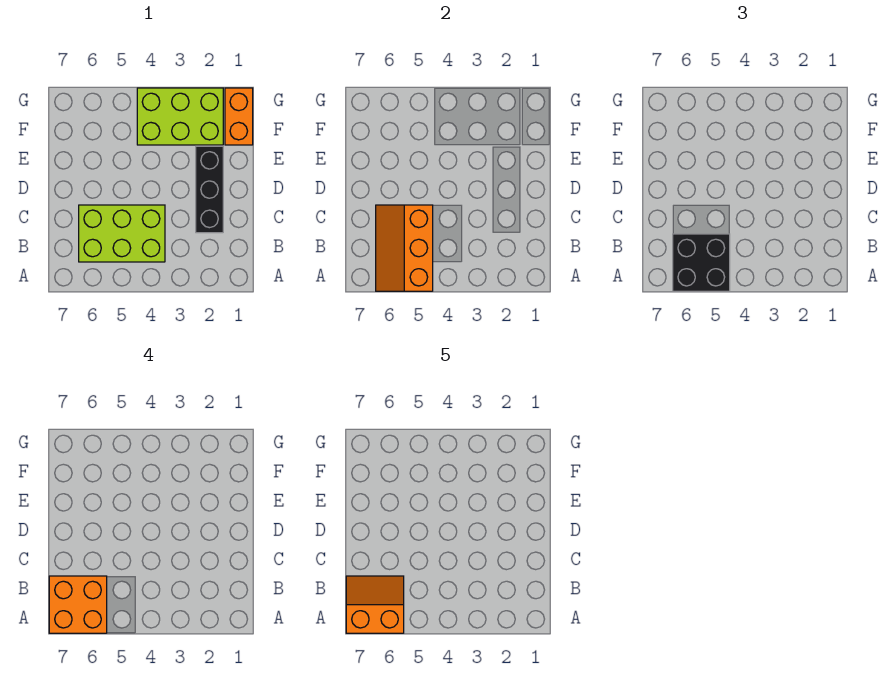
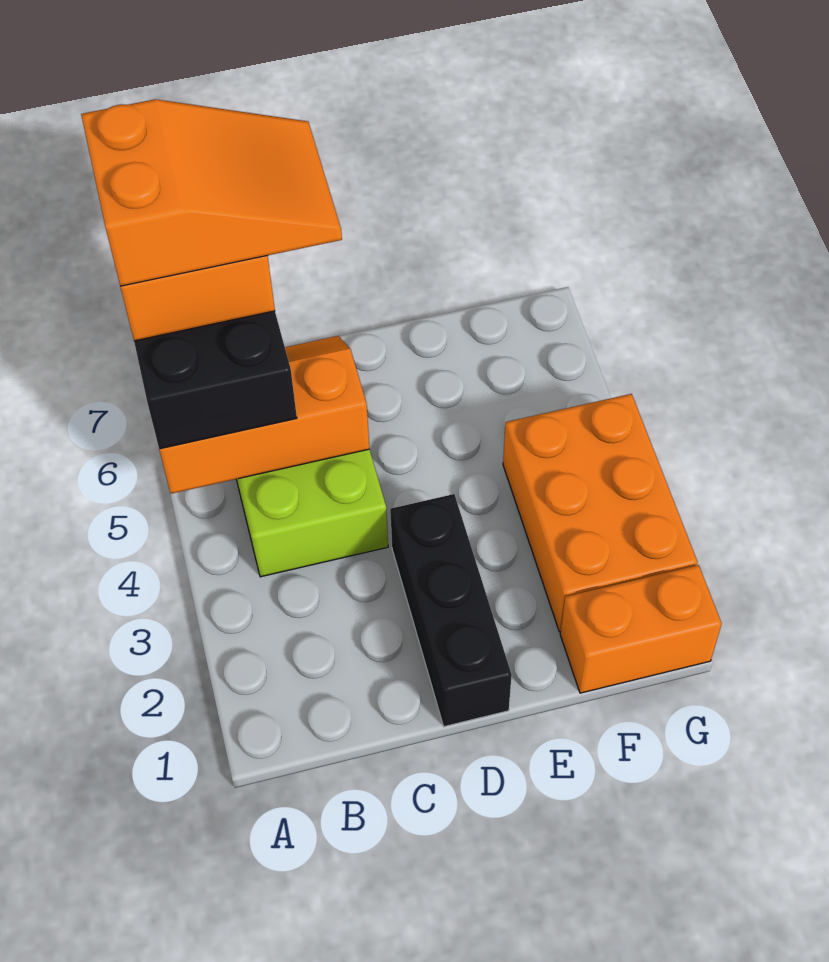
orange 2x2 slope [346,576,404,633] -> orange 2x3 slope [81,99,342,286]
black 1x3 brick [196,146,223,233] -> black 1x3 brick turned to [390,494,512,726]
lime 2x3 brick [137,88,223,145] -> orange 2x3 brick [503,394,697,632]

